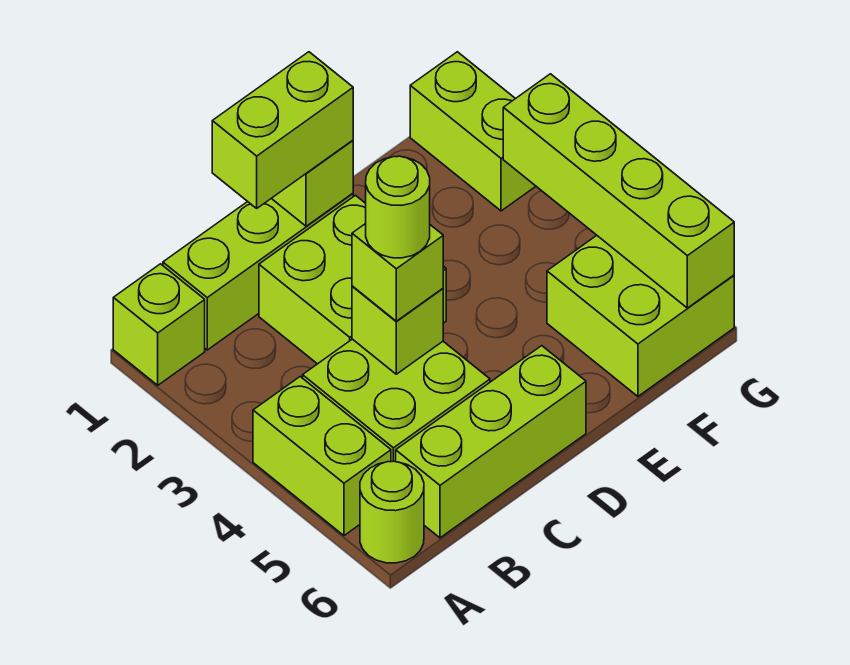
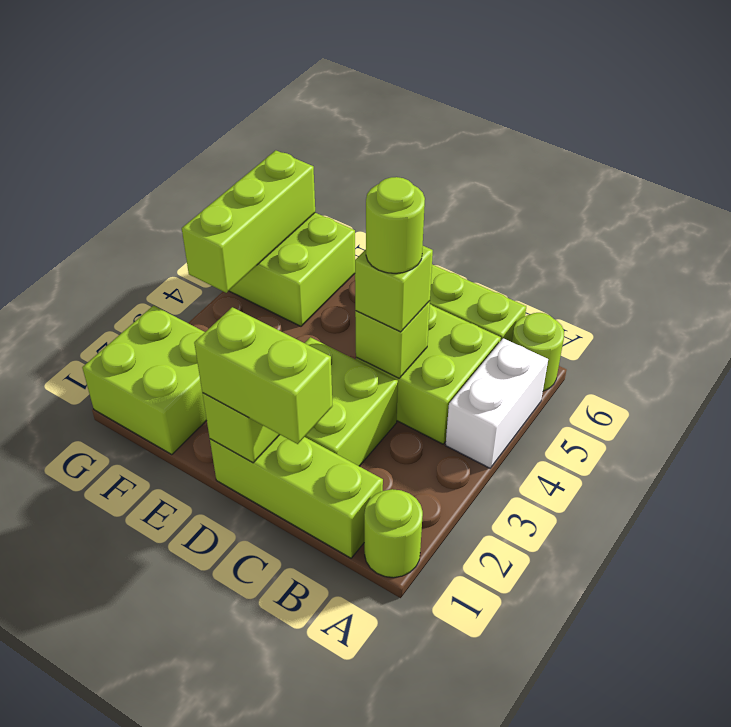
lime 1x1 brick [113,264,205,385] -> lime 1x1 round brick [364,489,423,578]
lime 1x2 brick [253,377,391,535] -> white 1x2 brick [446,338,548,468]
lime 1x2 brick [410,52,536,211] -> lime 2x2 brick [82,306,207,455]
lime 1x4 brick [503,74,734,308] -> lime 1x3 brick [182,150,315,293]

